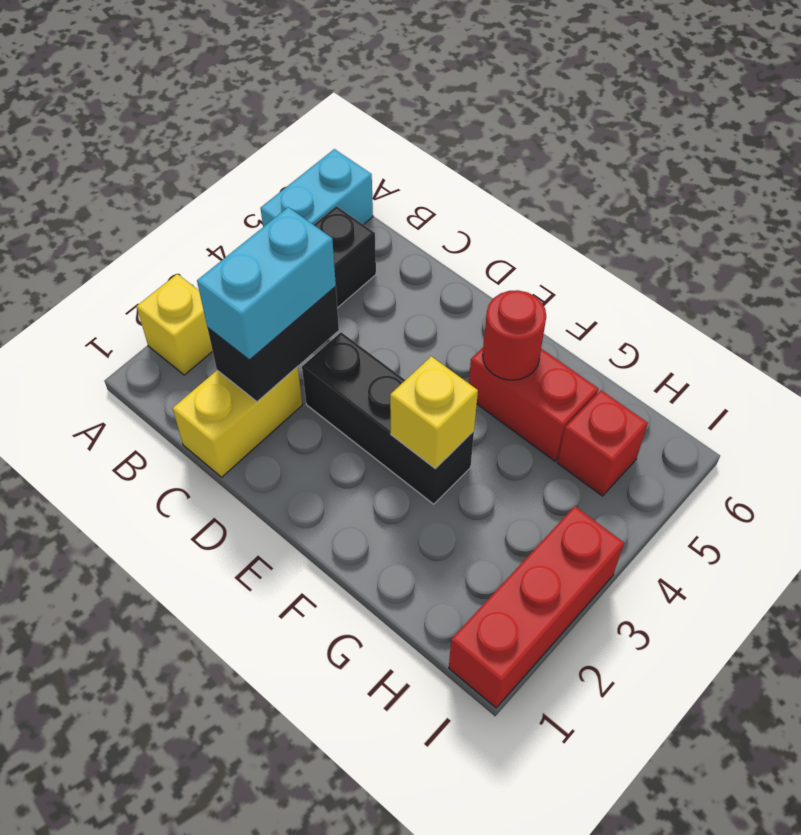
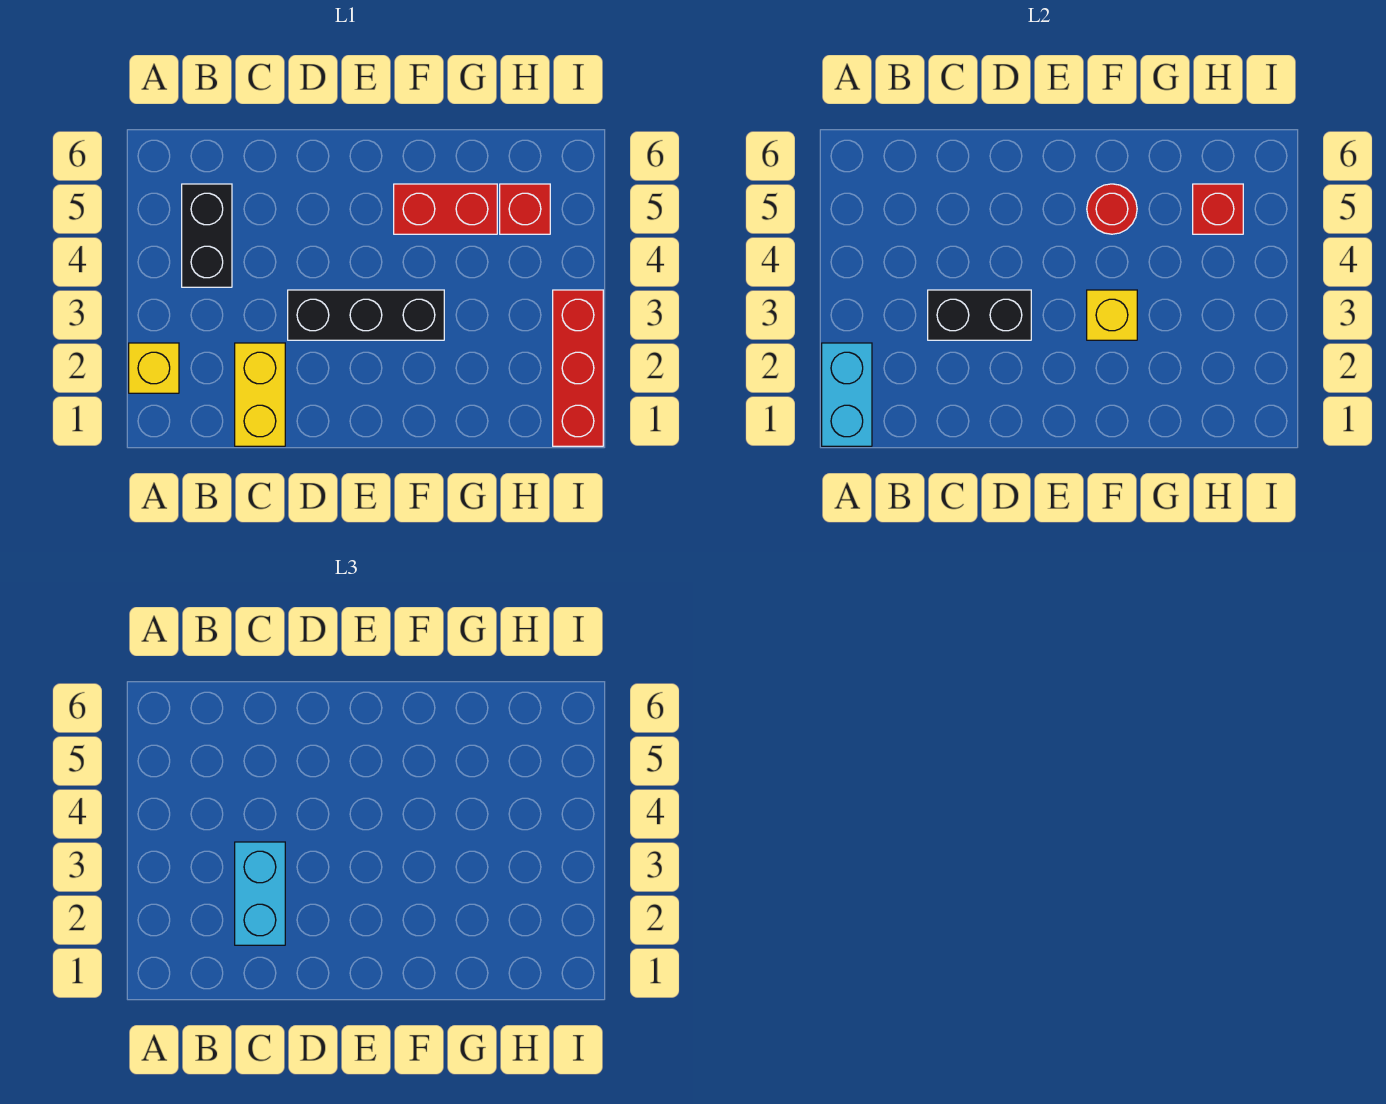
cyan 1x2 brick [261,149,373,227] -> cyan 1x2 brick moved to [822,343,872,446]
black 1x2 brick [208,287,339,402] -> black 1x2 brick turned to [928,290,1031,340]
none -> red 1x1 brick [1193,184,1243,234]

